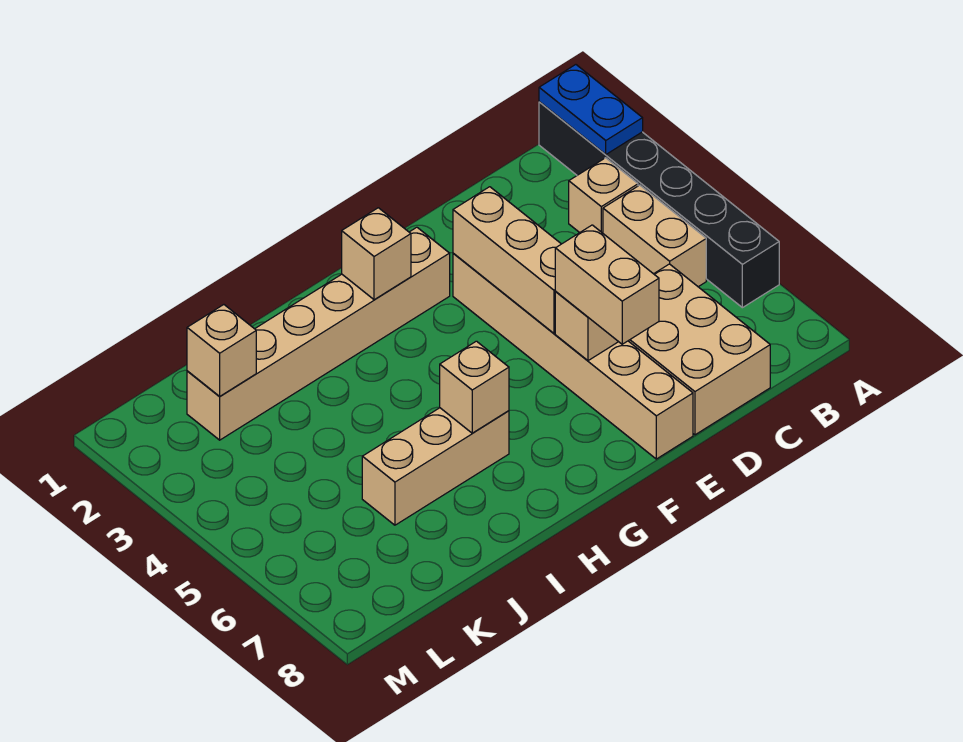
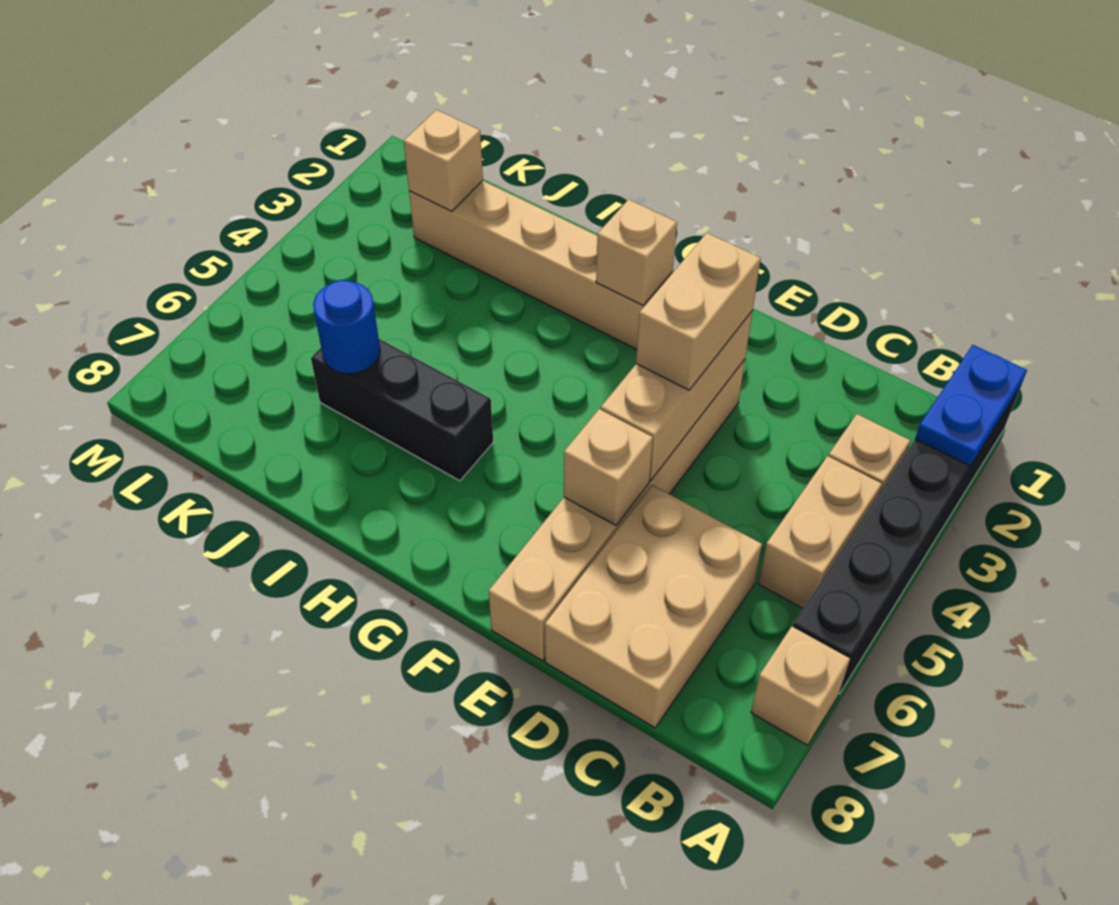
tan 1x2 brick [555,225,659,344] -> tan 1x2 brick moved to [636,233,761,390]
tan 1x3 brick [362,408,509,525] -> black 1x3 brick [311,339,493,481]
tan 1x1 brick [440,341,509,433] -> tan 1x1 brick moved to [751,627,850,745]
none -> blue 1x1 round brick [313,280,380,374]

